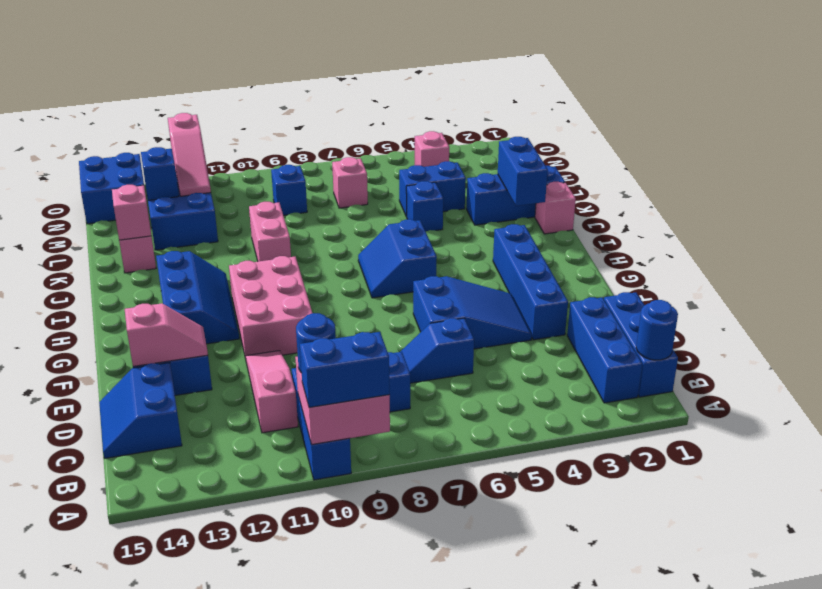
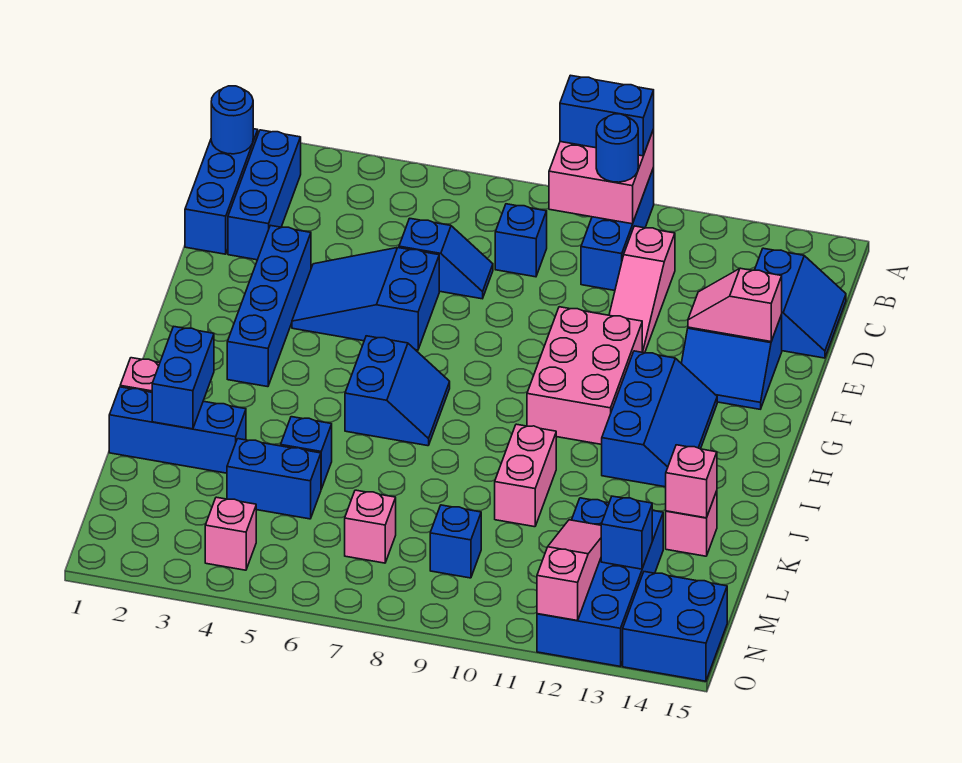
blue 2x3 slope [156,251,239,344] -> blue 2x3 slope turned to [602,351,717,487]

